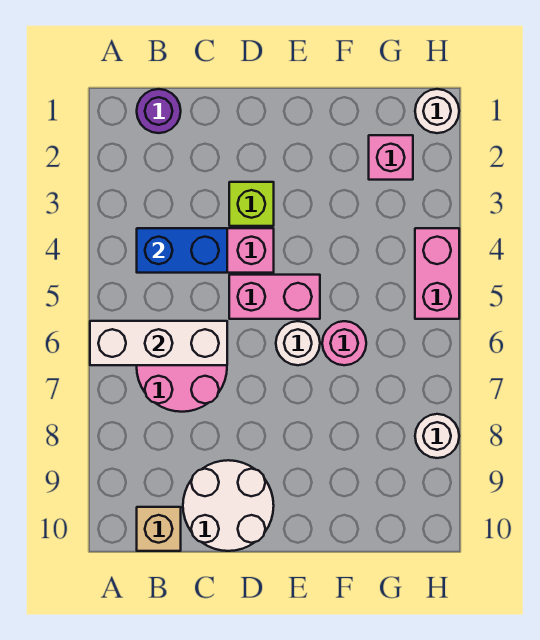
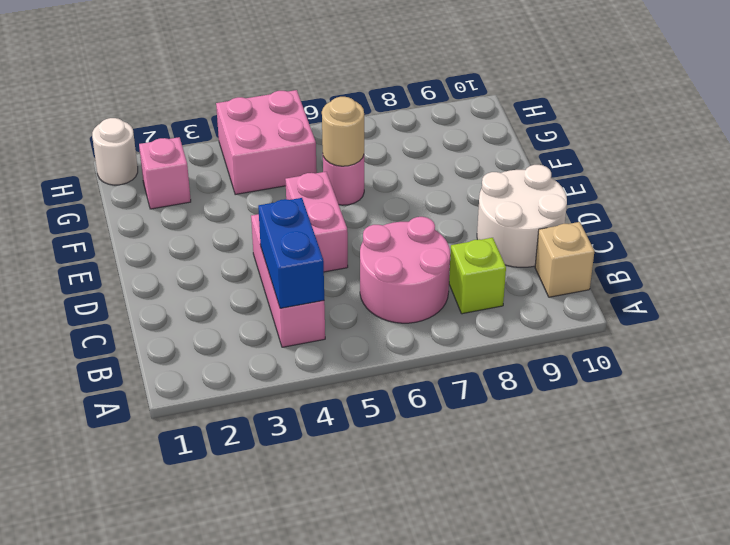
white 1x3 brick [90,321,227,365] -> none
purple 1x1 round brick [137,89,181,133] -> none
lime 1x1 brick [229,182,274,226] -> lime 1x1 brick moved to [449,238,506,314]
white 1x1 round brick [276,321,320,365] -> none
none -> tan 1x1 round brick [322,97,364,166]
pink 1x2 brick [415,228,459,319] -> pink 2x2 brick [216,90,317,195]
white 1x1 round brick [415,414,459,458] -> none

